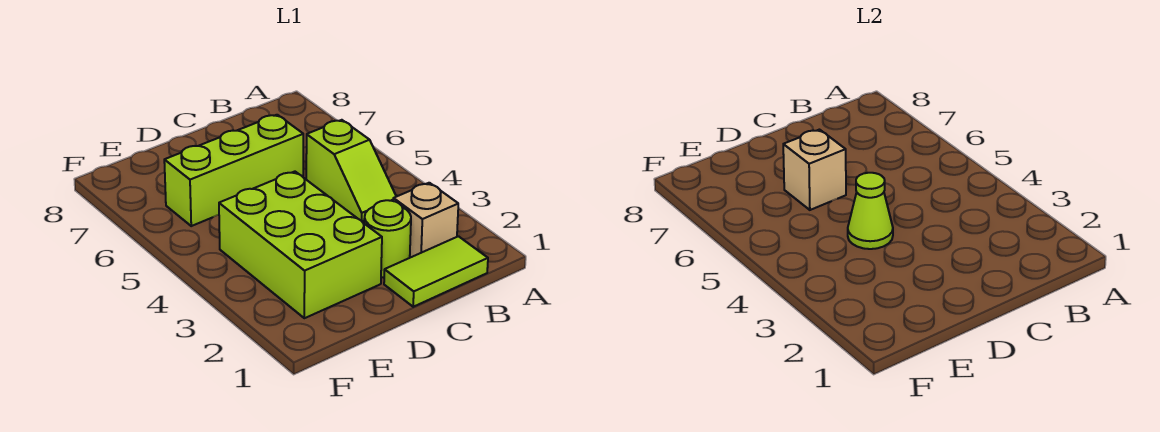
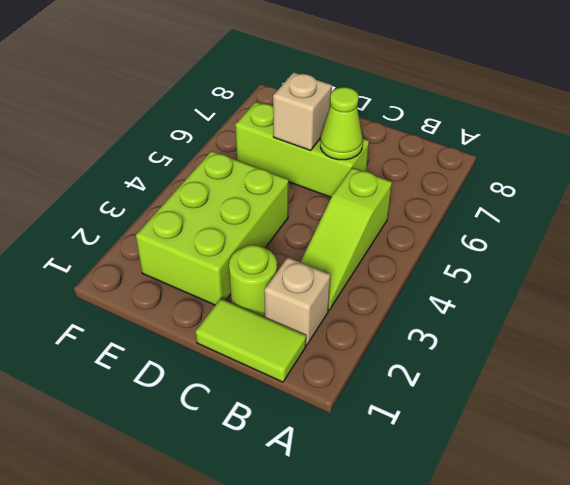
lime 1x2 slope [306,120,396,221] -> lime 1x3 slope [301,168,392,310]
lime 1x1 cone [848,173,893,249] -> lime 1x1 cone moved to [320,87,363,160]

